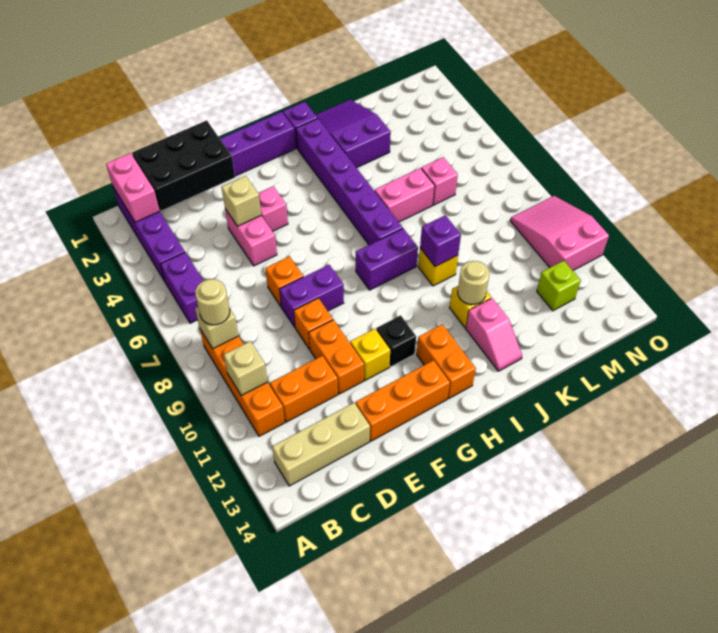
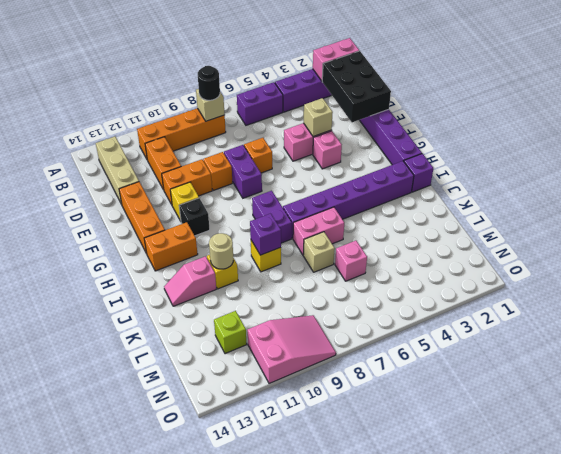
tan 1x1 round brick [195,279,230,325] -> black 1x1 round brick [198,66,220,100]
tan 1x1 brick [224,341,268,396] -> tan 1x1 brick moved to [303,232,335,272]
purple 2x3 slope [316,100,391,168] -> none
pink 1x2 brick [375,168,435,222] -> pink 1x2 brick turned to [293,207,344,255]

